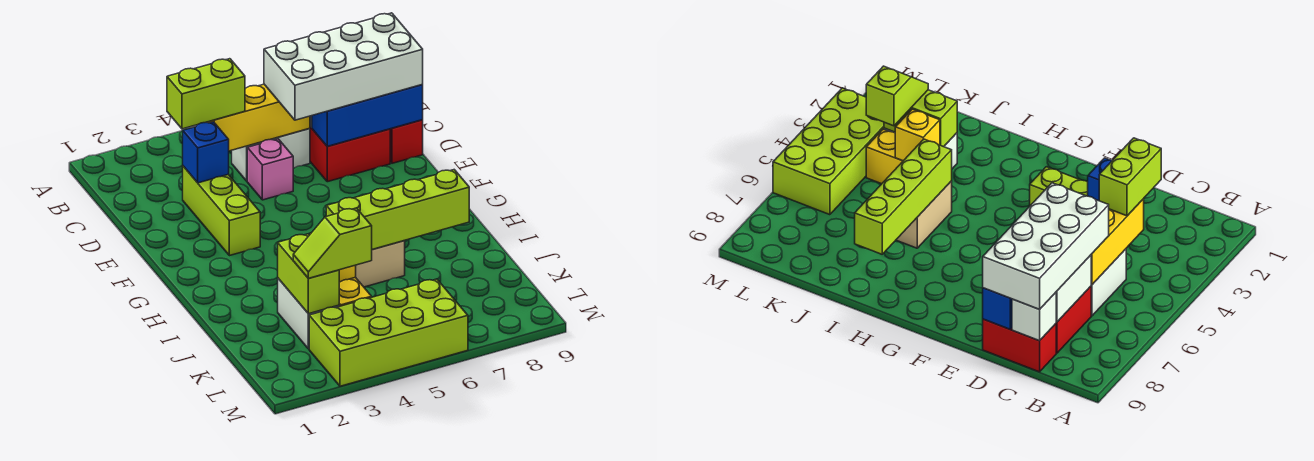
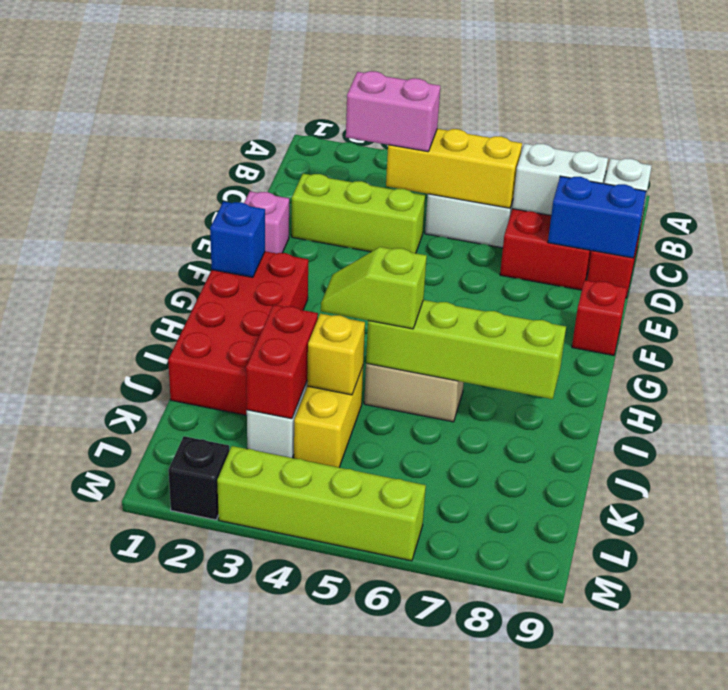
lime 1x2 brick [167,59,245,129] -> pink 1x2 brick [346,71,440,152]
white 2x4 brick [264,13,423,120] -> none
lime 1x3 brick [183,166,260,256] -> lime 1x3 brick turned to [292,174,425,253]
blue 1x1 brick [183,122,229,183] -> blue 1x1 brick moved to [210,202,265,277]
pink 1x1 brick [247,139,293,200] -> pink 1x1 brick moved to [244,191,289,253]
blue 1x3 brick [312,84,423,146] -> blue 1x2 brick [548,176,646,258]
none -> red 1x1 brick [572,280,627,355]
none -> red 2x4 brick [168,251,308,415]
lime 1x2 brick [278,234,339,314] -> red 1x2 brick [246,305,318,419]
lime 1x2 slope [293,208,372,278] -> lime 1x2 slope moved to [321,247,427,329]
lime 2x4 brick [309,279,468,386] -> lime 1x4 brick [217,446,426,561]
none -> black 1x1 brick [168,436,229,520]

